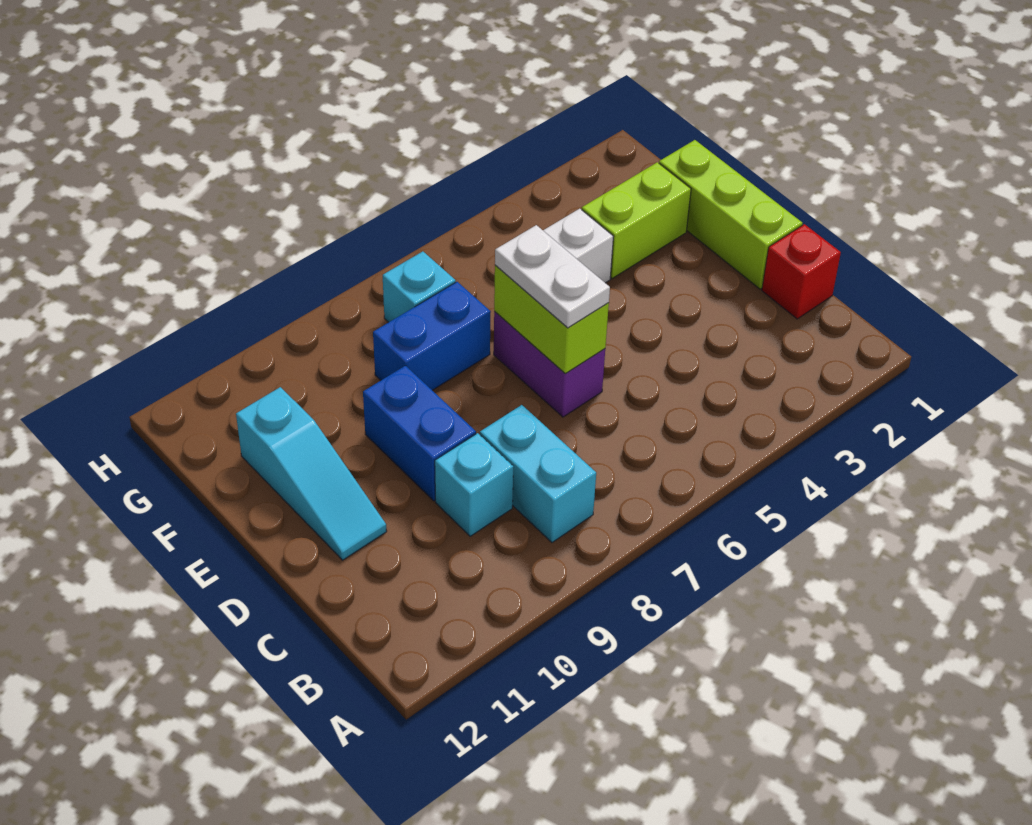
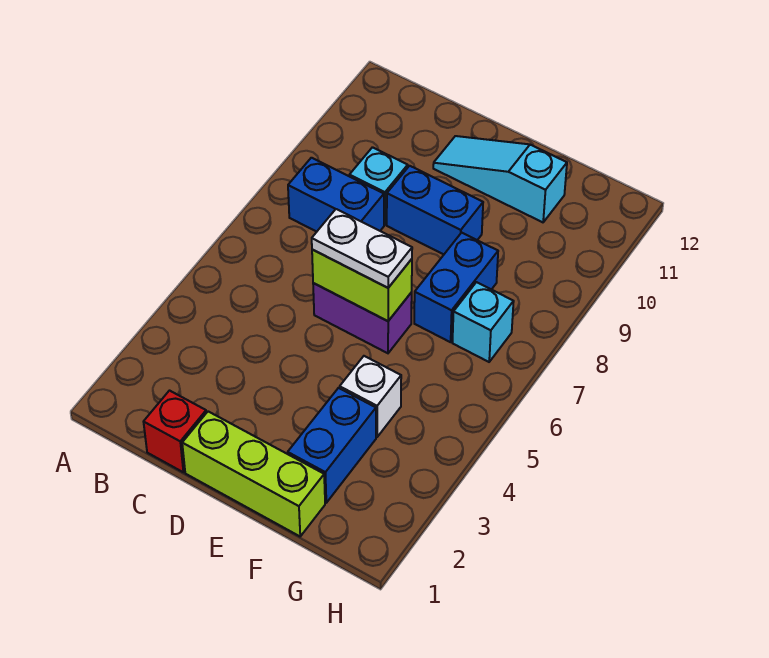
cyan 1x2 brick [480,405,596,542] -> blue 1x2 brick [288,158,384,232]
lime 1x2 brick [582,162,691,279] -> blue 1x2 brick [288,388,376,503]

